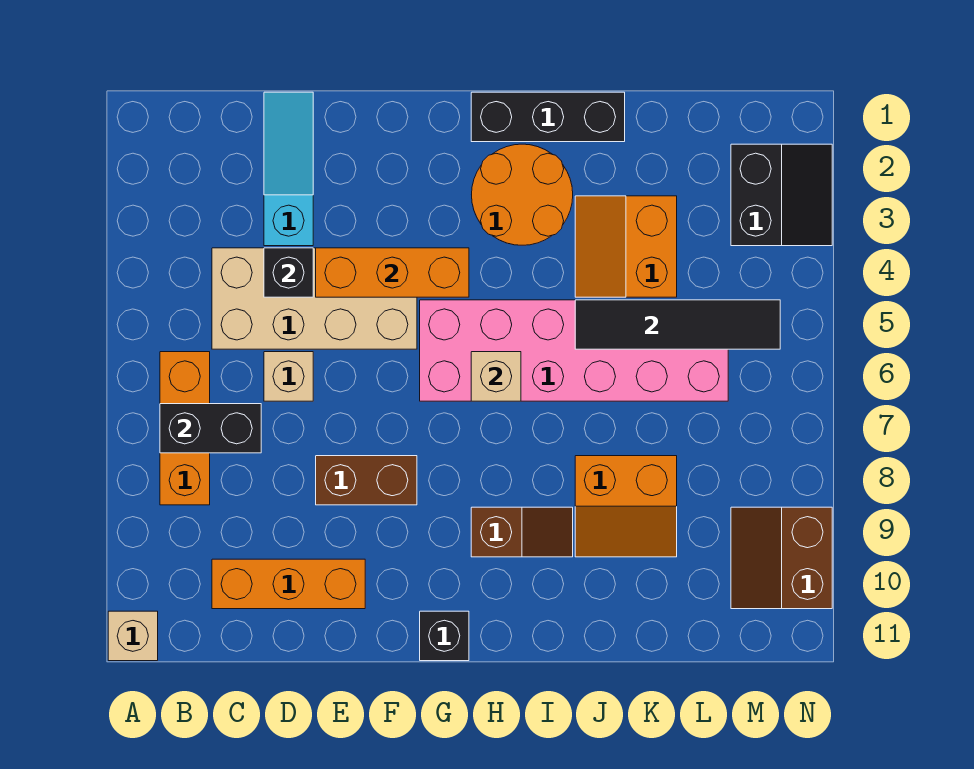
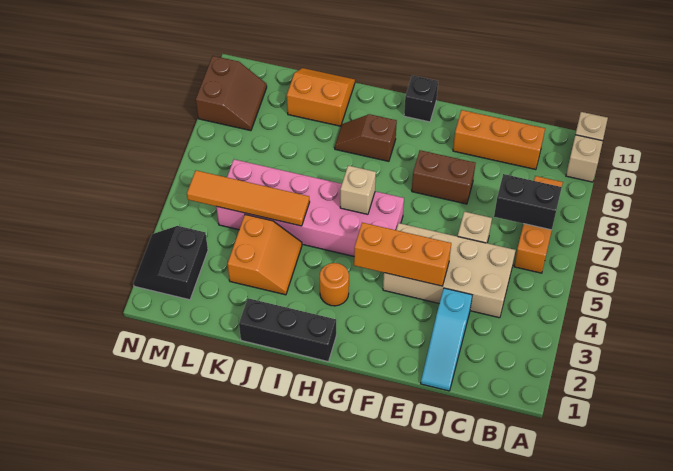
none -> tan 1x1 brick [566,135,603,182]
black 1x1 brick [264,248,313,297] -> none
orange 2x2 round brick [472,144,573,245] -> orange 1x1 round brick [320,263,349,306]
black 1x4 tile [575,300,780,349] -> orange 1x4 tile [187,170,310,226]
orange 2x2 slope [575,456,677,557] -> orange 2x2 slope moved to [287,68,355,126]

